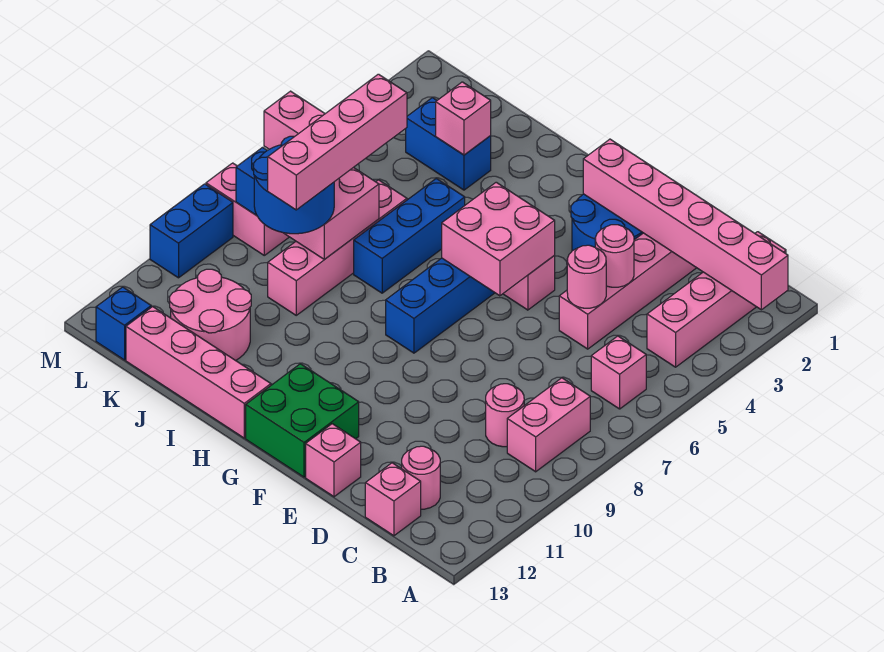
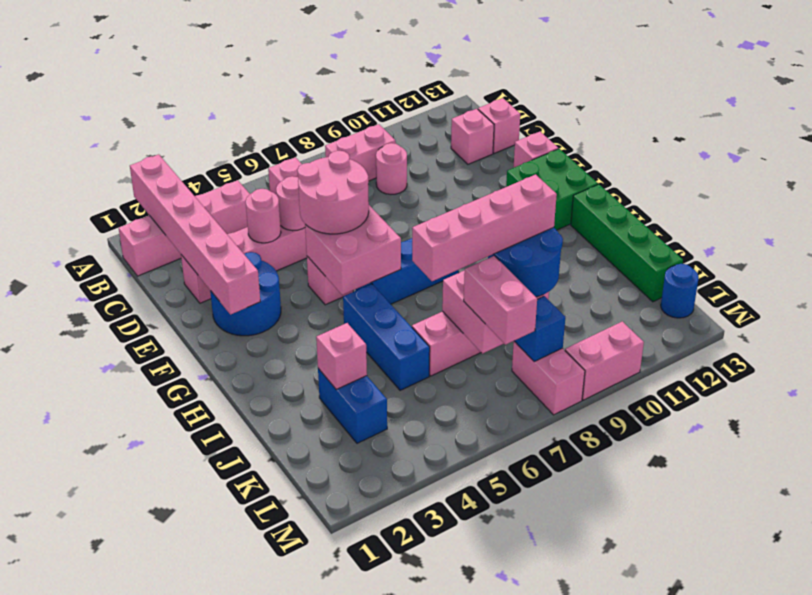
pink 1x1 round brick [402,446,440,509] -> pink 1x1 brick [451,109,494,164]
pink 1x4 brick [126,307,271,438] -> green 1x4 brick [571,184,683,302]
blue 1x3 brick [354,179,465,293] -> blue 1x3 brick turned to [343,284,430,390]
pink 2x2 round brick [170,269,251,361] -> pink 2x2 round brick moved to [298,151,369,234]
blue 1x1 brick [96,287,151,360] -> blue 1x1 round brick [661,264,699,318]
blue 1x2 brick [150,184,233,278] -> pink 1x2 brick [565,321,644,400]

